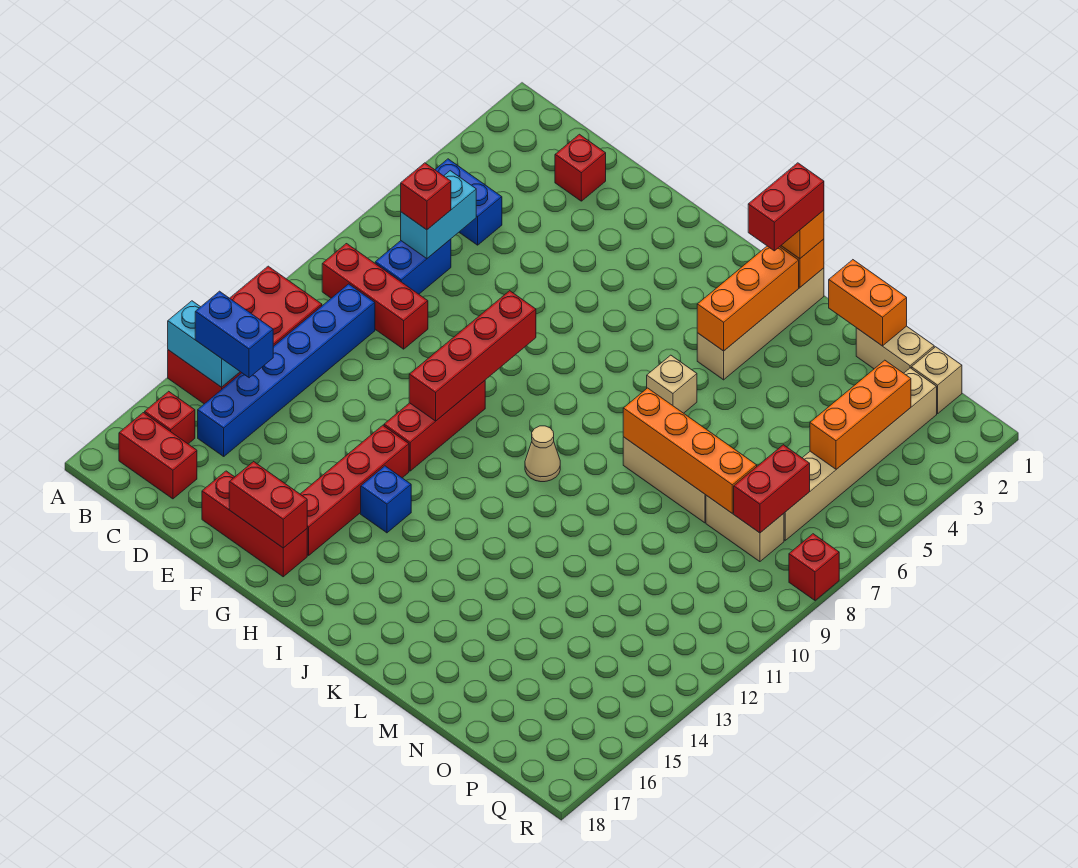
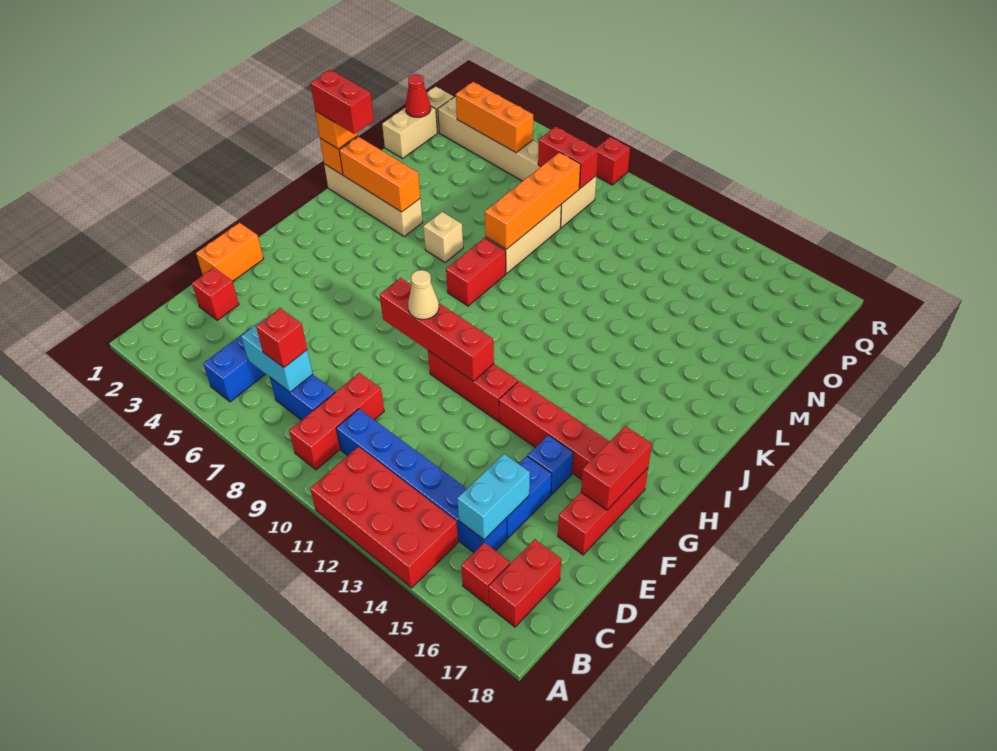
cyan 1x2 brick [168,301,240,387] -> cyan 1x2 brick moved to [457,454,530,540]
blue 1x2 brick [195,291,273,378] -> blue 1x2 brick moved to [507,456,552,538]
blue 1x1 brick [361,466,411,533] -> blue 1x1 brick moved to [528,435,573,494]
none -> red 1x2 brick [446,238,506,306]
tan 1x1 cone [525,426,560,482] -> tan 1x1 cone moved to [408,270,439,320]
orange 1x2 brick [829,260,907,346] -> orange 1x2 brick moved to [196,223,263,281]
none -> red 1x1 cone [406,74,431,117]

